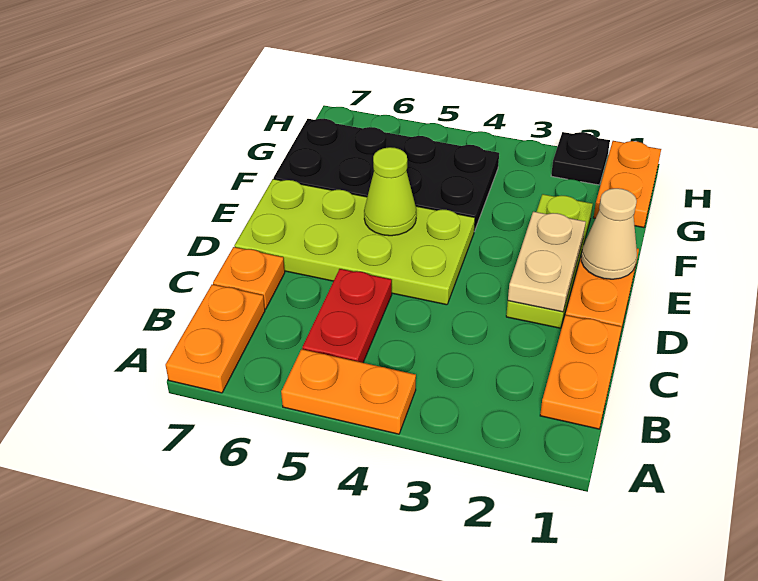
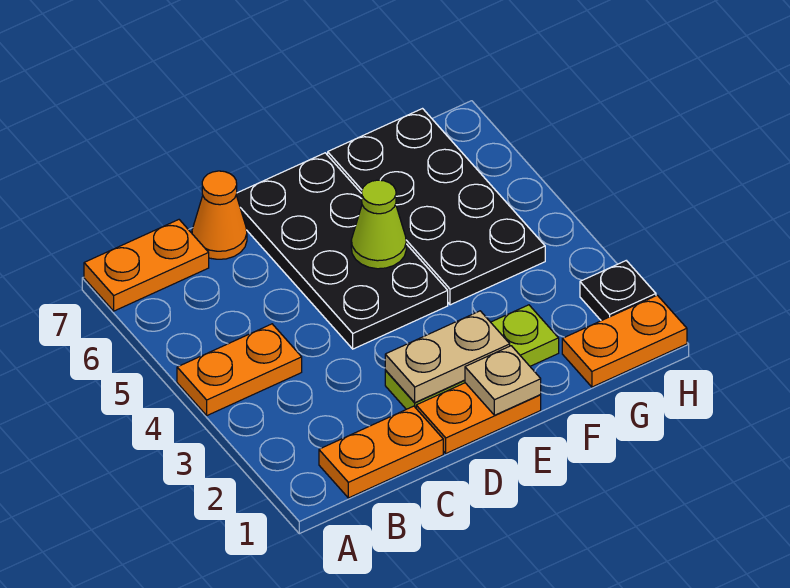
orange 1x2 plate [281,349,416,434] -> orange 1x2 plate turned to [177,324,302,415]
red 1x2 plate [302,269,392,363] -> none
orange 1x1 plate [213,247,285,309] -> orange 1x1 cone [192,171,247,259]
lime 2x4 plate [234,179,475,305] -> black 2x4 plate [236,153,448,349]
tan 1x1 cone [581,188,637,279] -> tan 1x1 plate [465,346,541,415]

